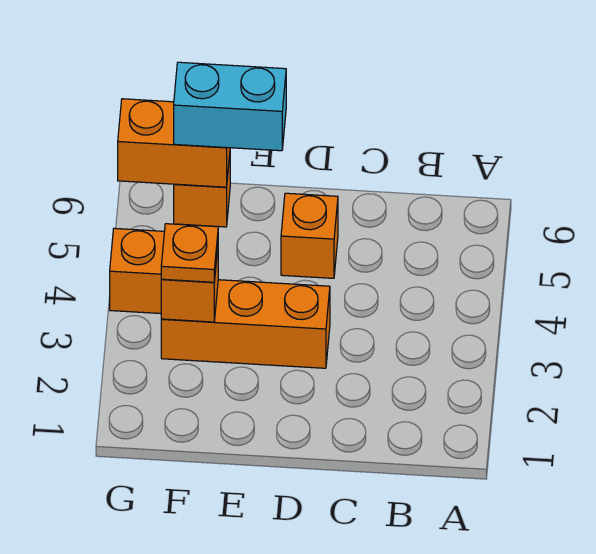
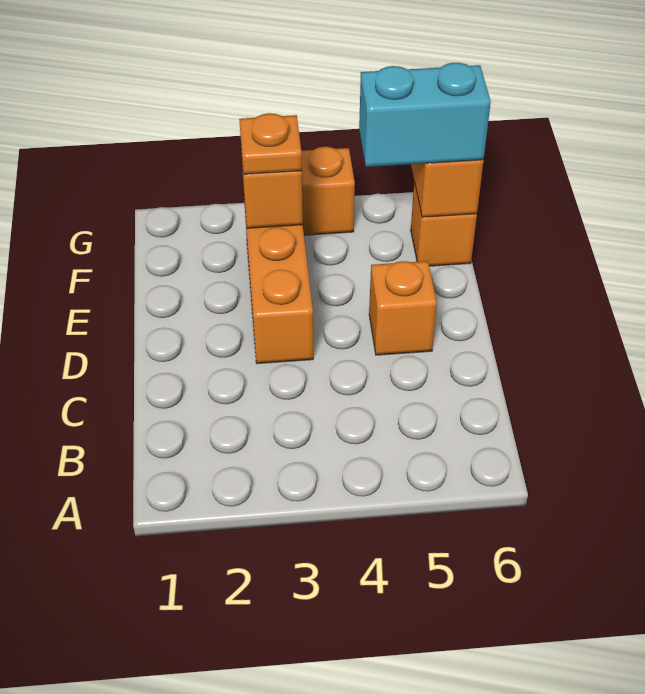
cyan 1x2 brick [174,62,286,151] -> cyan 1x2 brick turned to [359,63,491,167]

